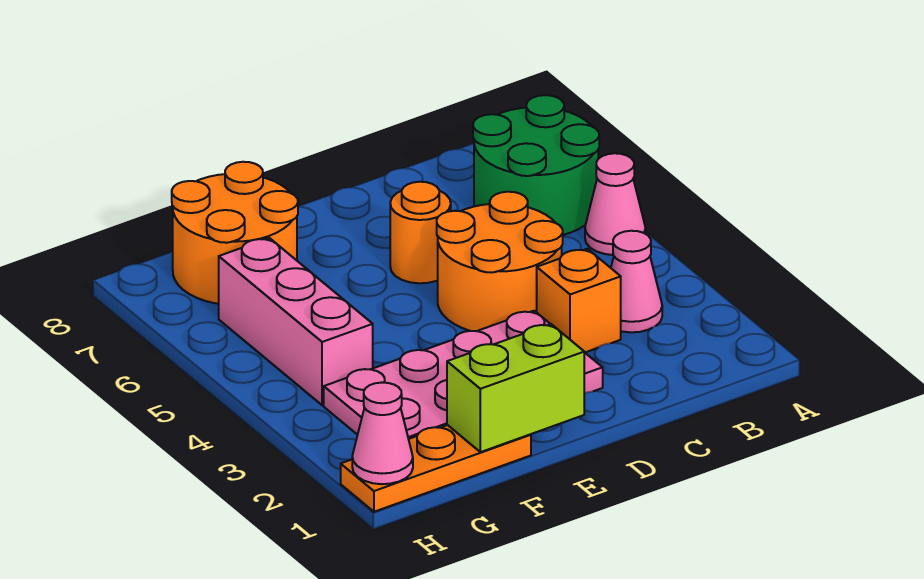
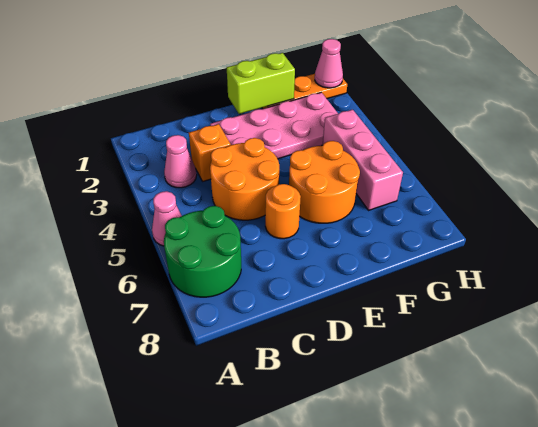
orange 2x2 round brick [172,162,298,304] -> orange 2x2 round brick moved to [289,141,360,223]

